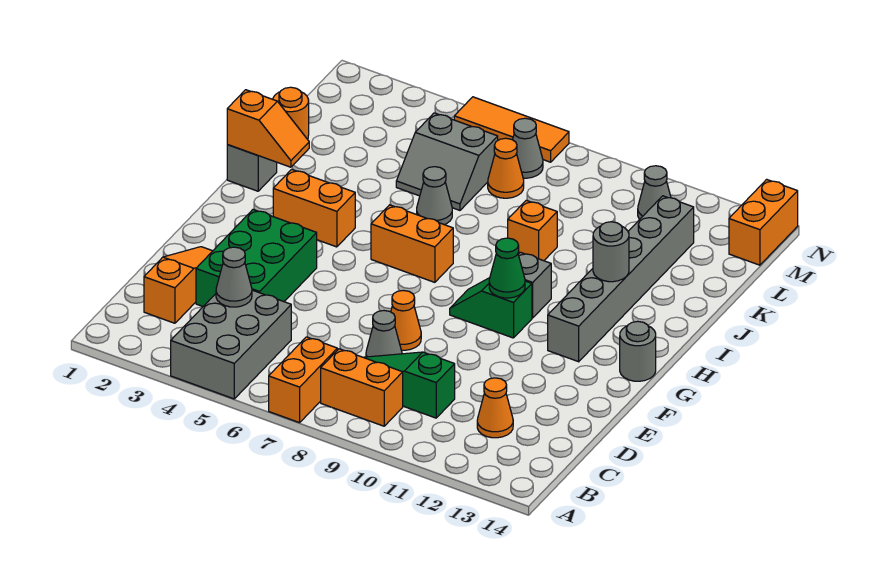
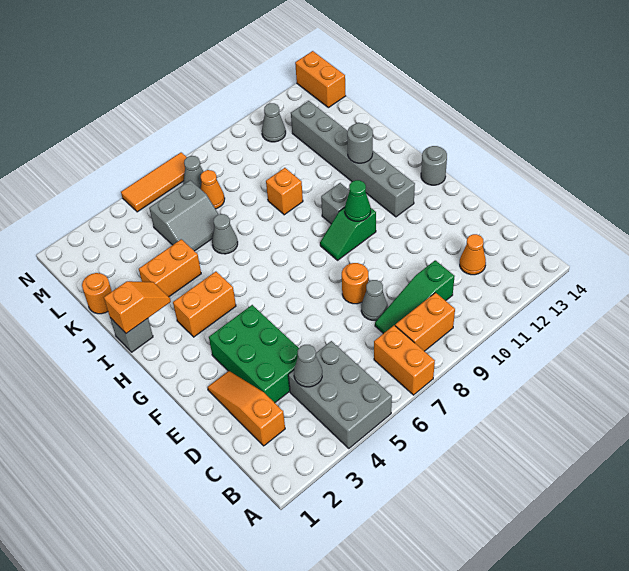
orange 1x1 cone [391,290,421,350] -> orange 1x1 round brick [342,263,368,304]
orange 1x2 brick [371,205,453,282] -> orange 1x2 brick moved to [139,239,201,297]

